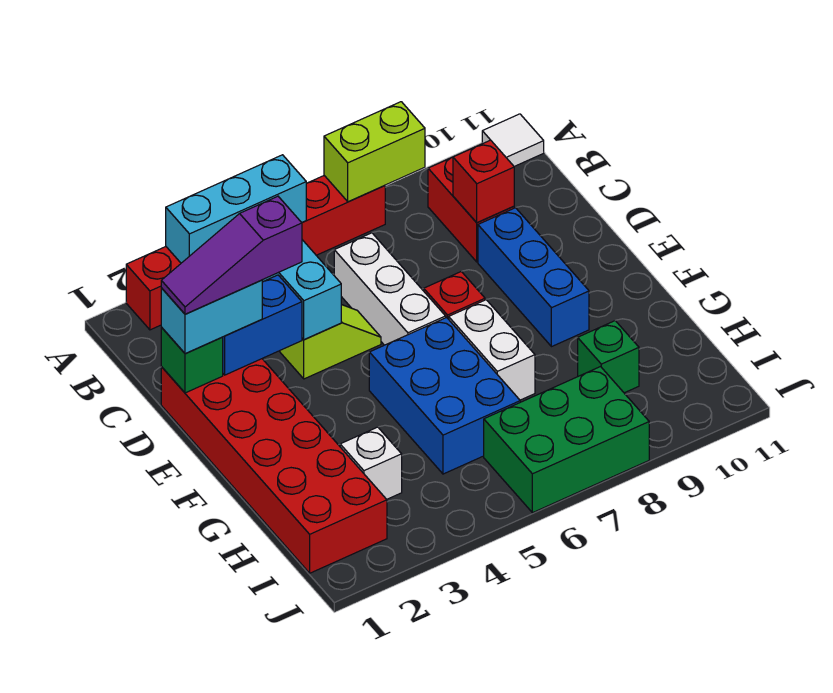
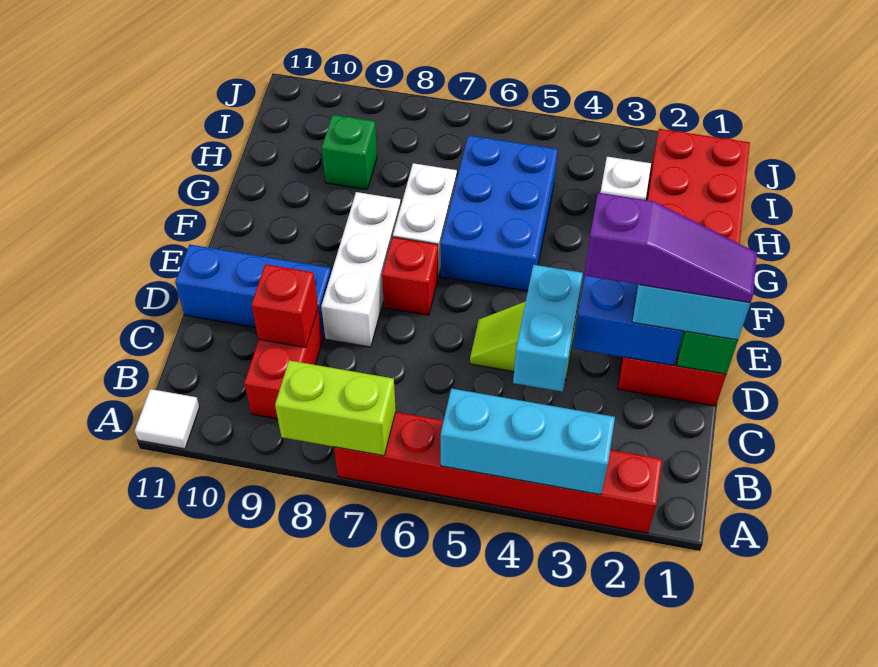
white 1x3 brick [334,233,446,345] -> white 1x3 brick moved to [321,192,401,347]
blue 1x3 brick [478,208,589,347] -> blue 1x3 brick turned to [175,244,331,339]
green 2x3 brick [484,367,649,513] -> none

